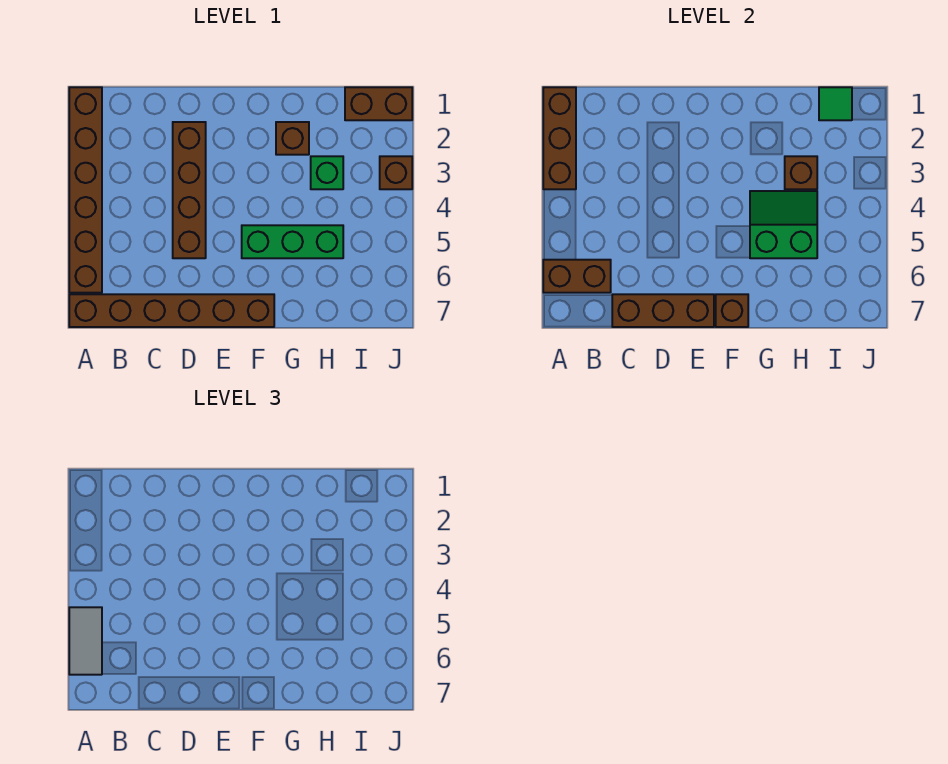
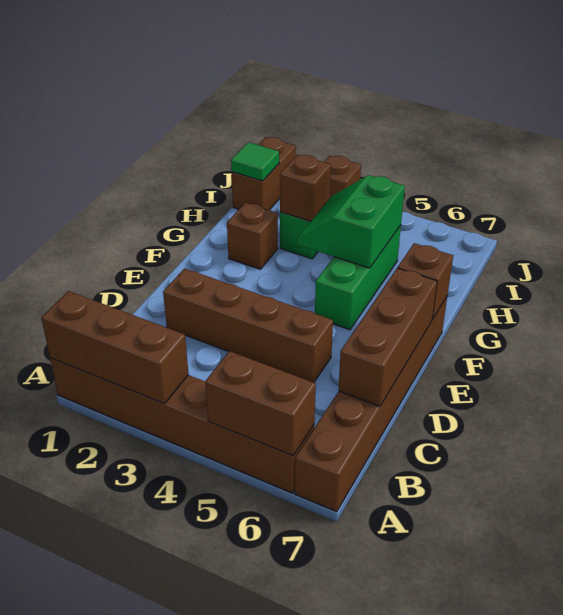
grey 1x2 tile [69,607,102,675] -> none
brown 1x2 brick [543,260,611,293] -> brown 1x2 brick turned to [205,351,316,456]

